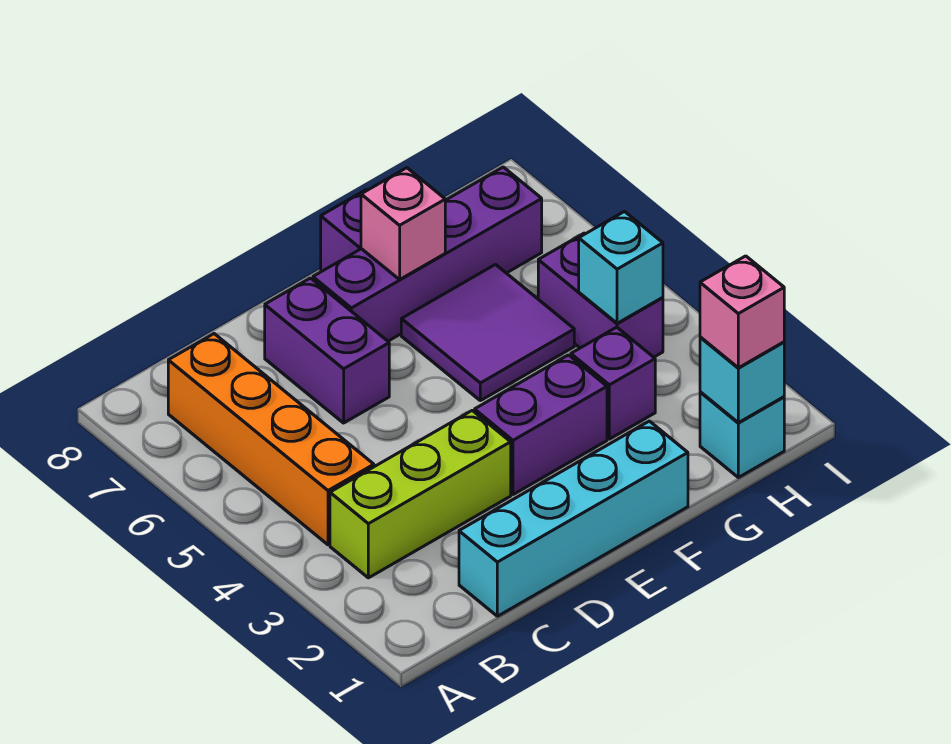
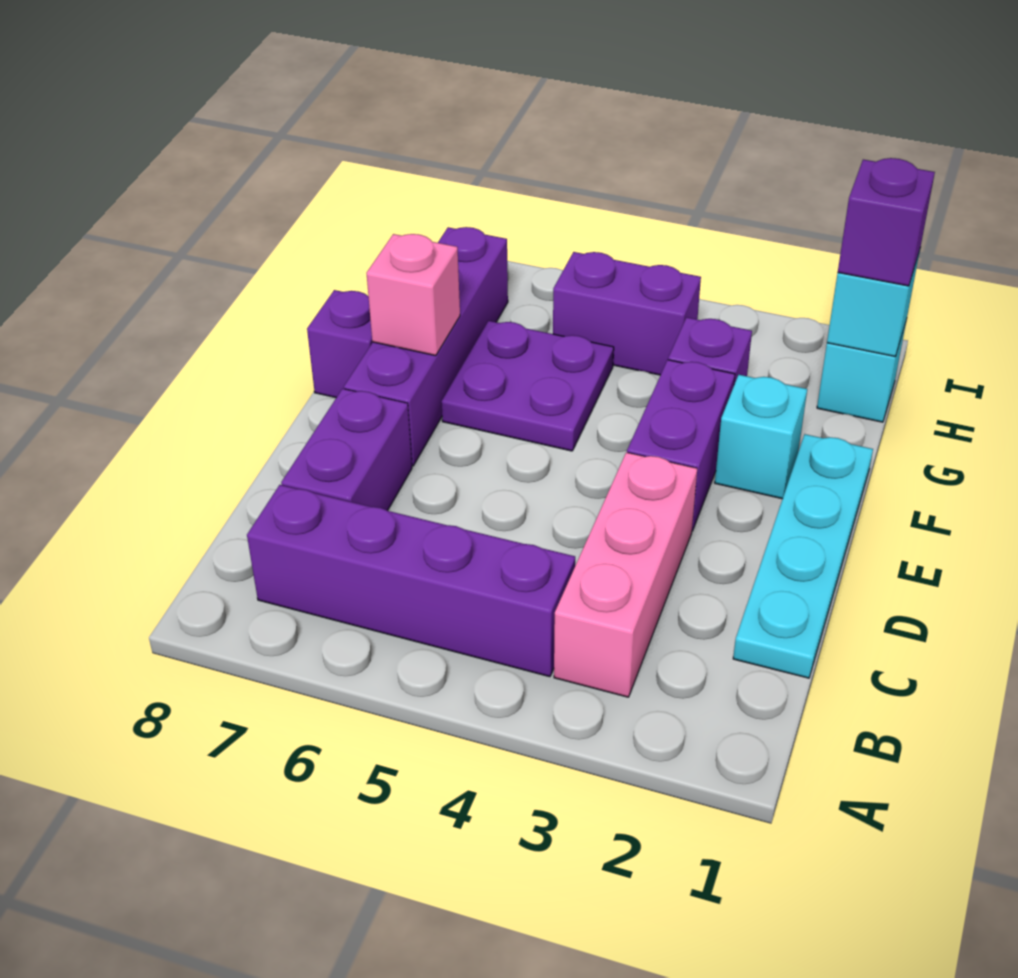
lime 1x3 brick [330,411,511,578] -> pink 1x3 brick [554,452,697,697]
orange 1x4 brick [168,334,374,545] -> purple 1x4 brick [247,485,575,677]
cyan 1x4 brick [459,421,688,616] -> cyan 1x4 plate [733,434,873,678]
purple 1x2 brick [265,278,389,423] -> purple 1x2 brick turned to [281,389,412,511]
purple 2x2 tile [401,265,574,401] -> purple 2x2 plate [441,321,614,451]
pink 1x1 brick [700,256,784,368] -> purple 1x1 brick [838,158,935,286]
cyan 1x1 brick [579,212,663,323] -> cyan 1x1 brick moved to [715,375,807,499]

